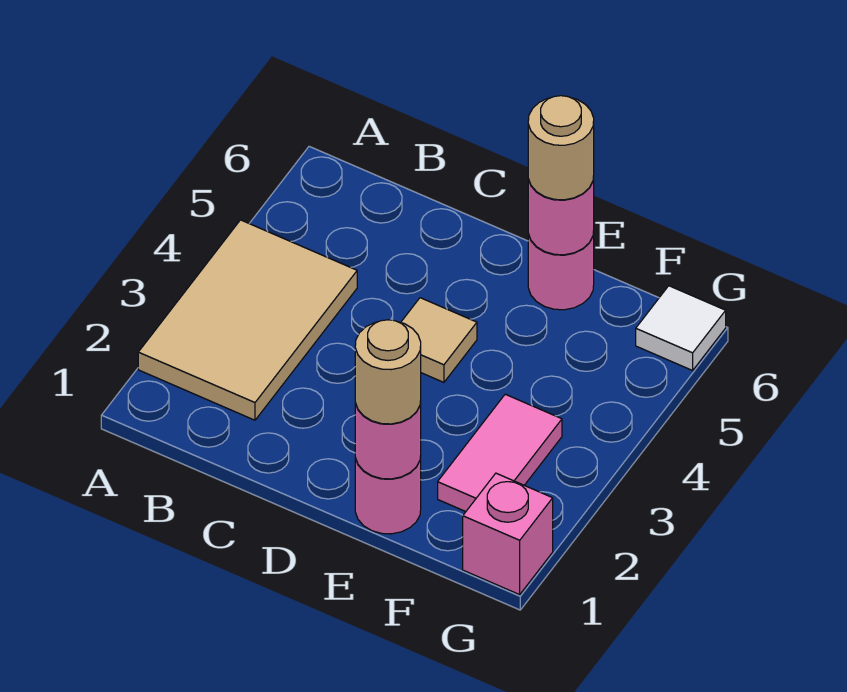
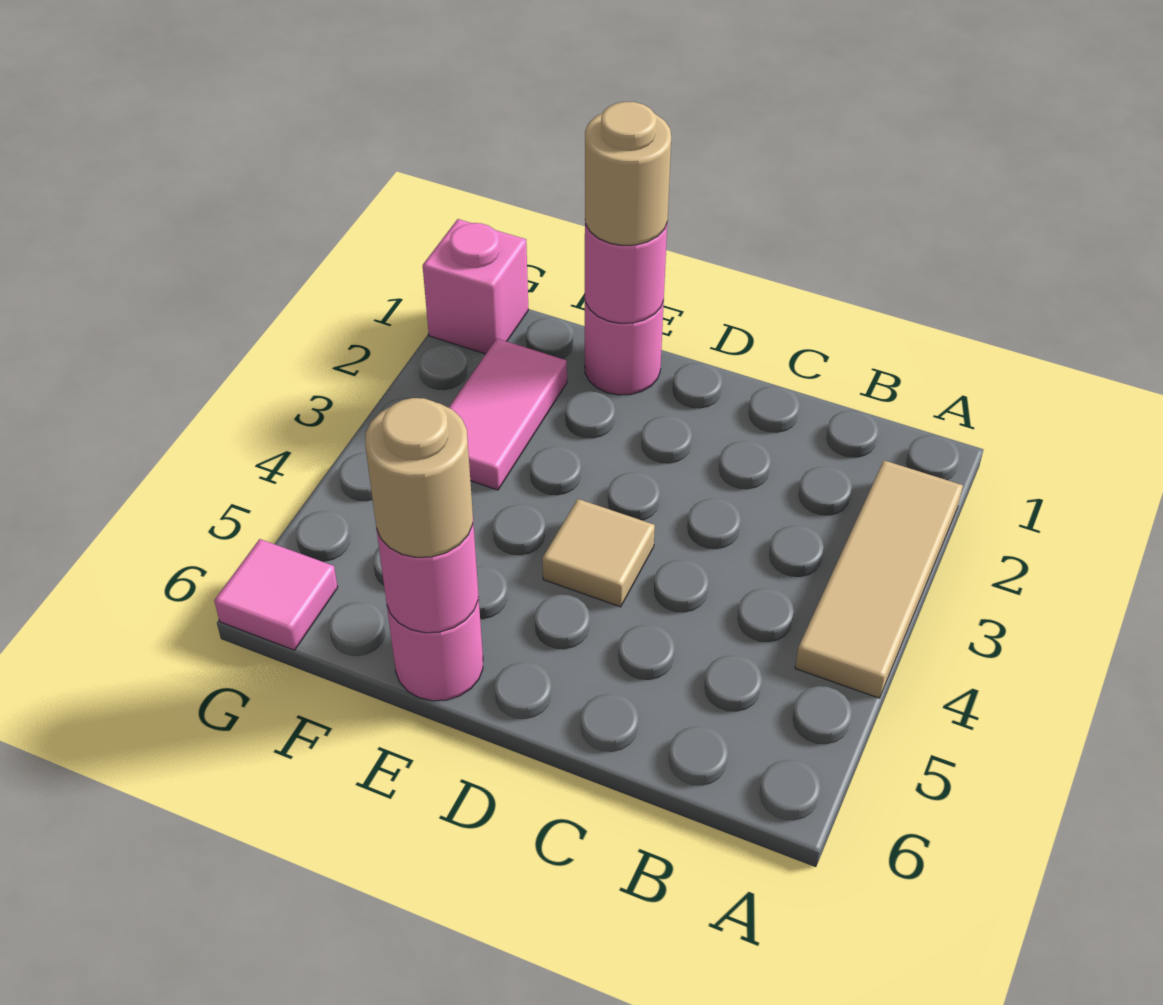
tan 2x3 tile [138,220,357,420] -> tan 1x3 tile [795,460,963,698]
white 1x1 tile [636,286,726,370] -> pink 1x1 tile [214,539,338,650]

